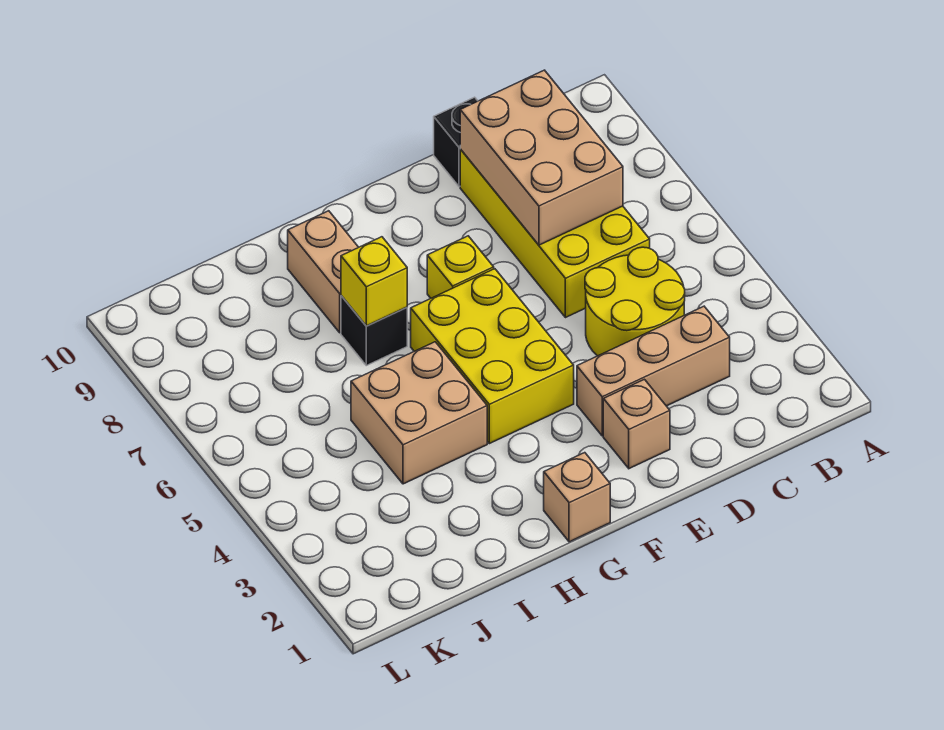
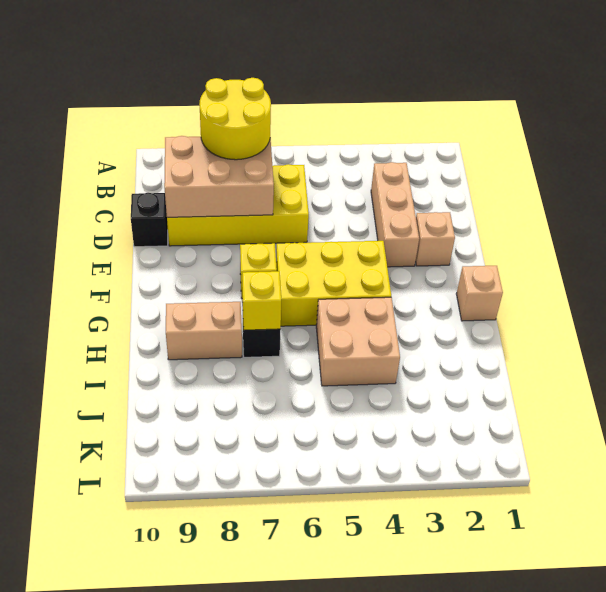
yellow 2x2 round brick [585,247,685,356] -> yellow 2x2 round brick moved to [199,78,271,160]

